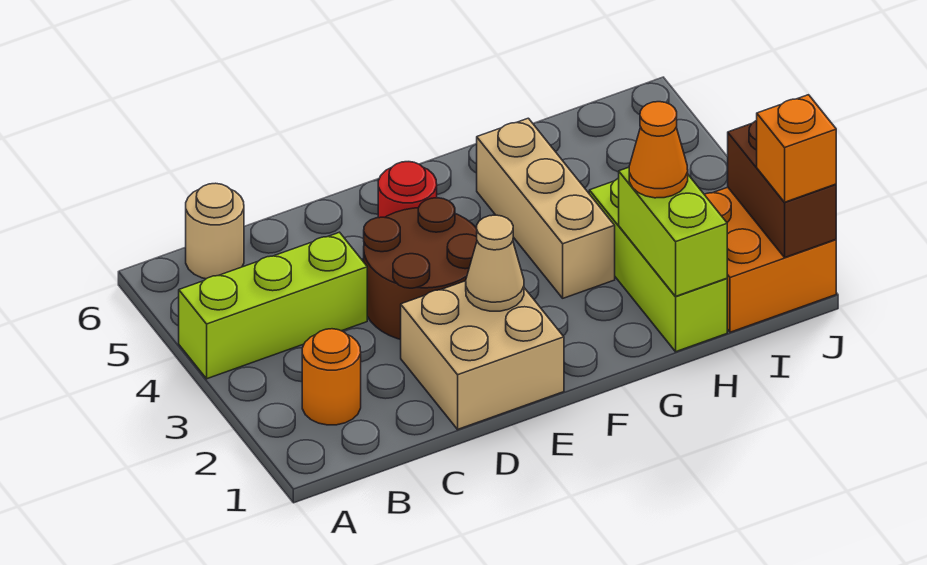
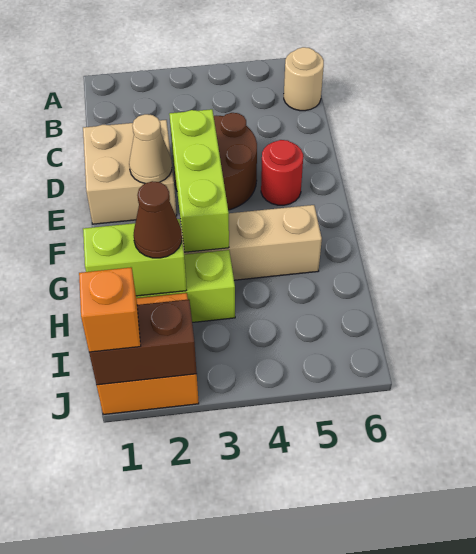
lime 1x3 brick [179,232,367,379] -> lime 1x3 brick moved to [169,109,229,252]
orange 1x1 round brick [302,329,361,425] -> none
orange 1x1 cone [629,102,688,198] -> brown 1x1 cone [133,181,182,258]

